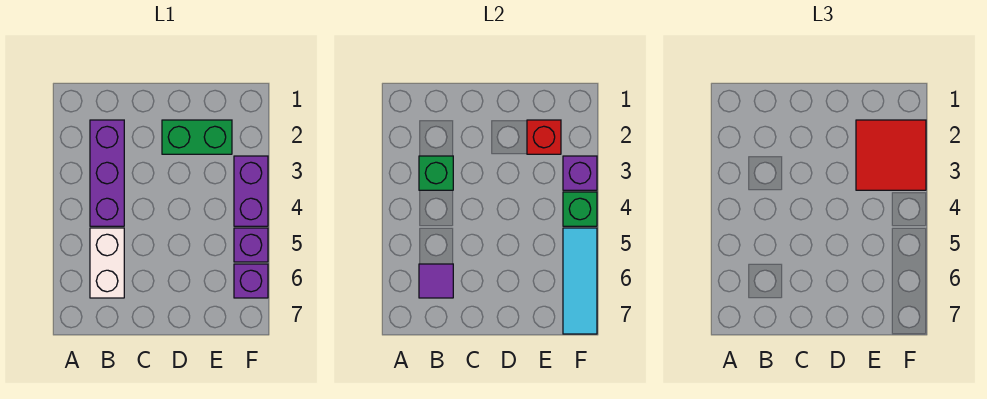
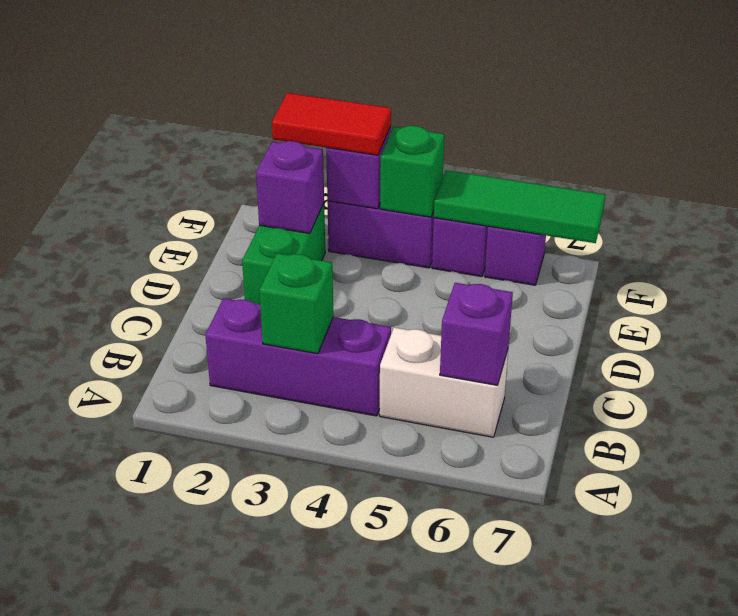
purple 1x1 tile [419,264,453,298] -> purple 1x1 brick [440,283,513,385]
red 1x1 brick [527,120,561,154] -> purple 1x1 brick [256,141,324,234]
red 2x2 tile [856,120,926,190] -> red 1x2 tile [272,93,391,155]
cyan 1x3 tile [563,228,597,334] -> green 1x3 tile [434,170,605,243]

